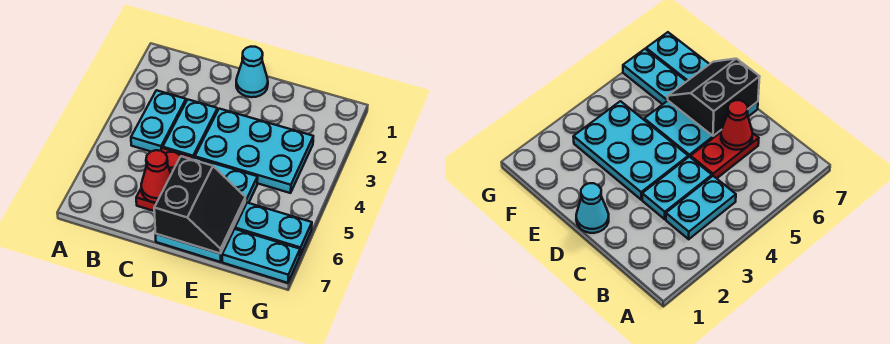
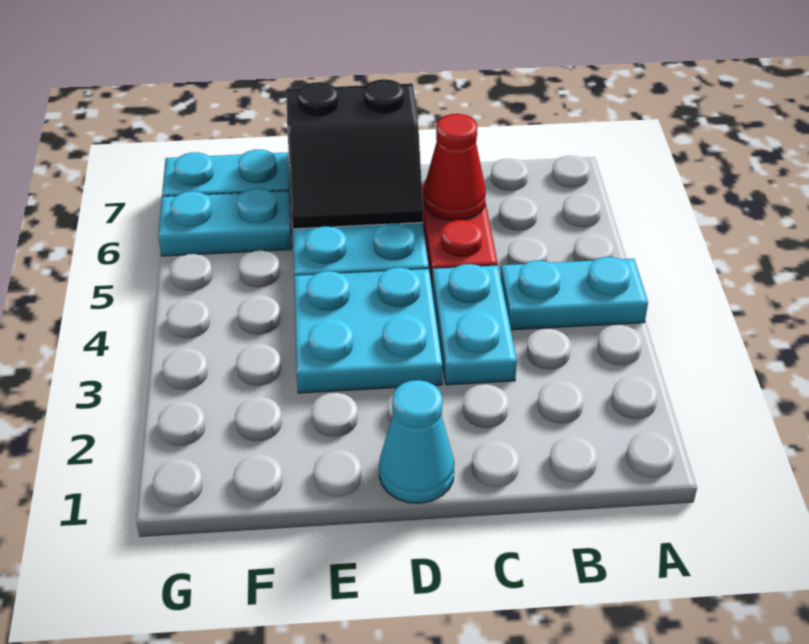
cyan 1x2 plate [131,90,186,152] -> cyan 1x2 plate turned to [501,257,648,330]
cyan 2x3 plate [195,109,313,193] -> cyan 2x2 plate [294,268,443,393]
black 2x2 slope [154,156,245,254] -> black 2x2 slope turned to [286,79,423,229]

